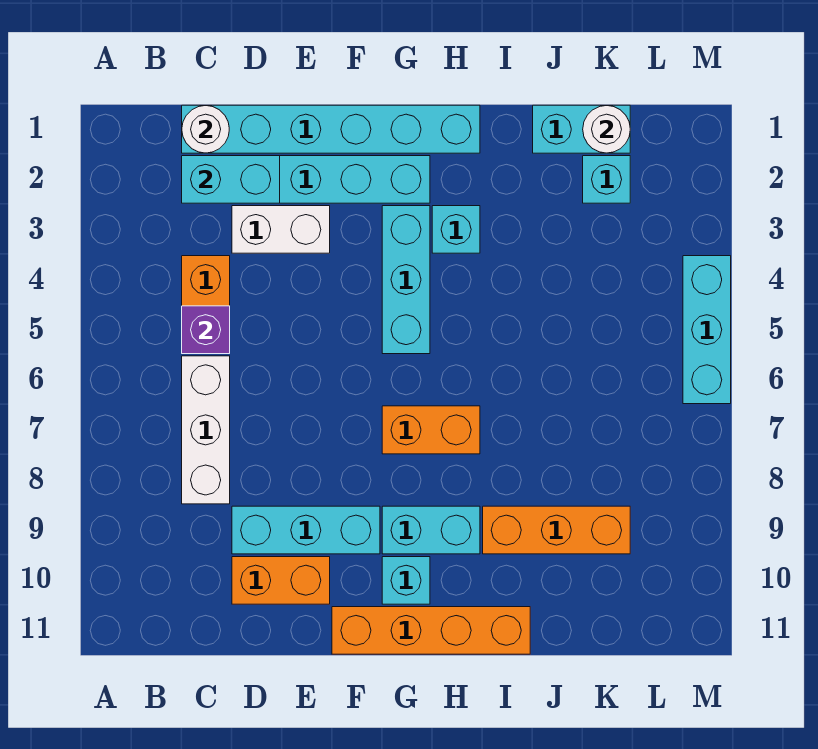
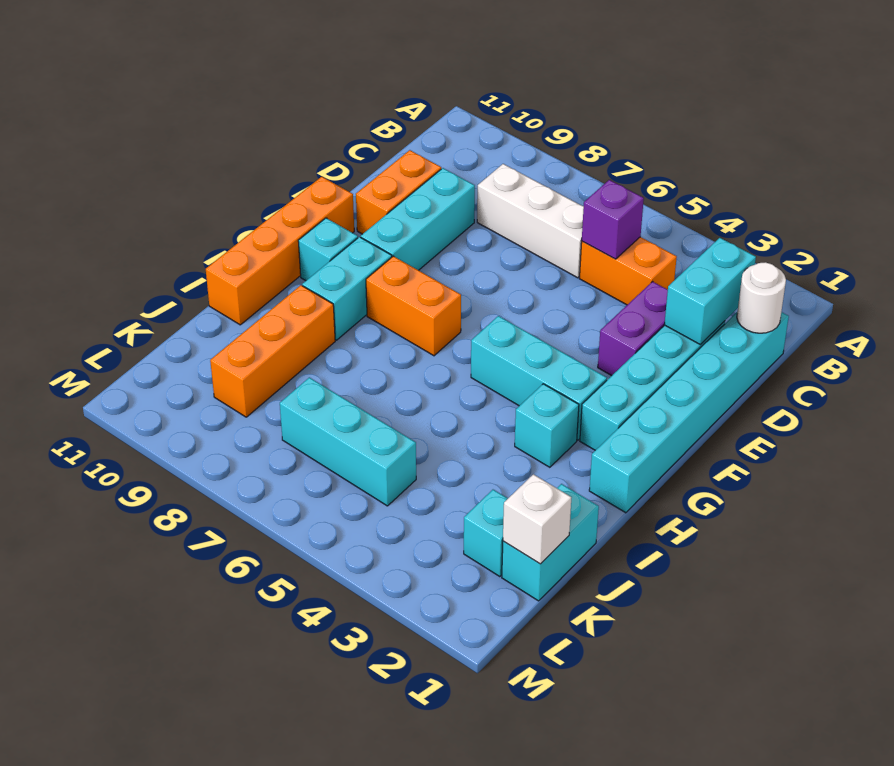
white 1x2 brick [232,206,330,253] -> purple 1x2 brick [598,282,668,376]
orange 1x2 brick [382,406,480,454] -> orange 1x2 brick turned to [366,256,461,356]
white 1x1 round brick [583,105,630,153] -> white 1x1 brick [503,474,571,564]
cyan 1x3 brick [683,256,731,404] -> cyan 1x3 brick moved to [280,377,416,506]

